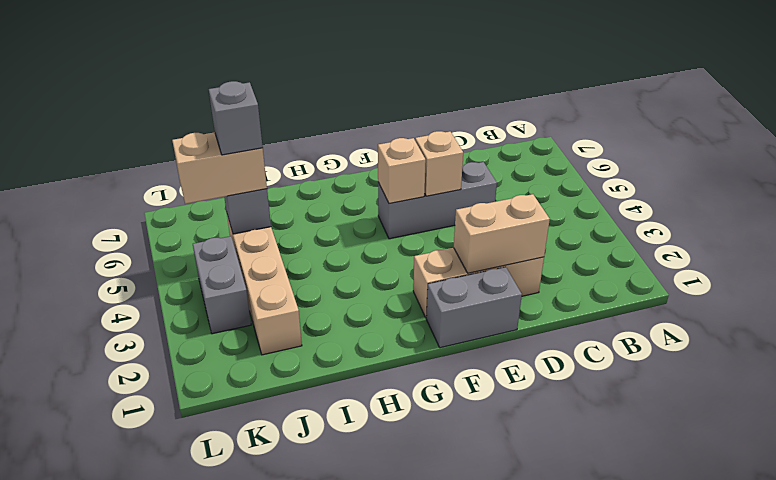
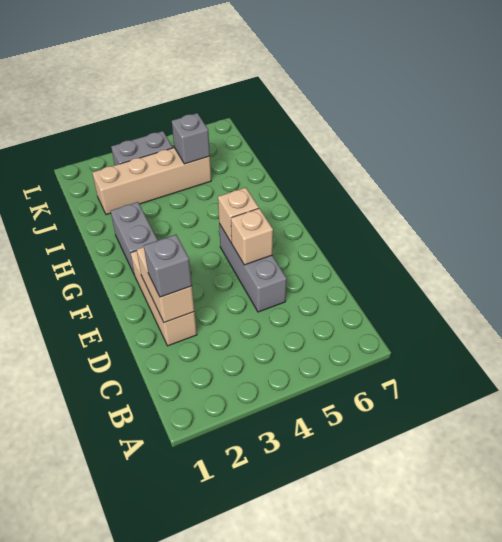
grey 1x2 brick [426,267,522,348] -> grey 1x2 brick moved to [111,202,158,275]
tan 1x2 brick [172,132,267,204] -> none
grey 1x1 brick [209,81,263,155] -> grey 1x1 brick moved to [144,235,192,297]

